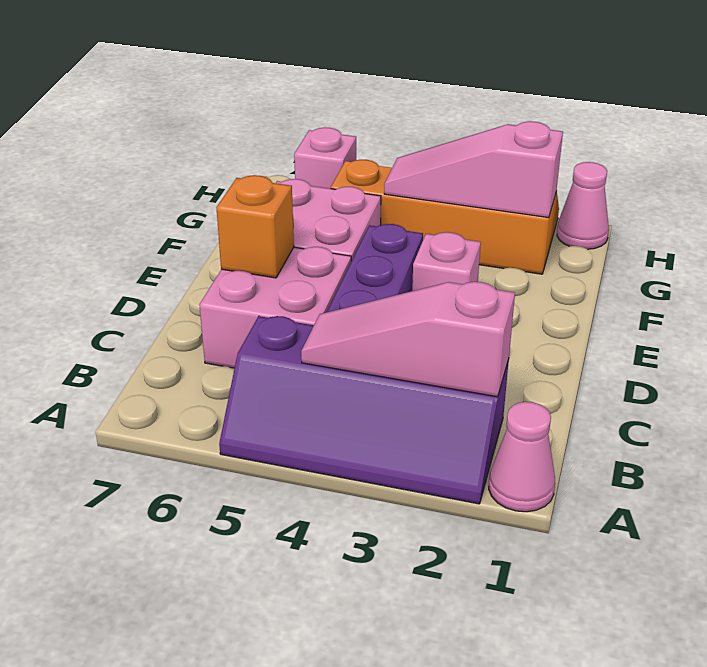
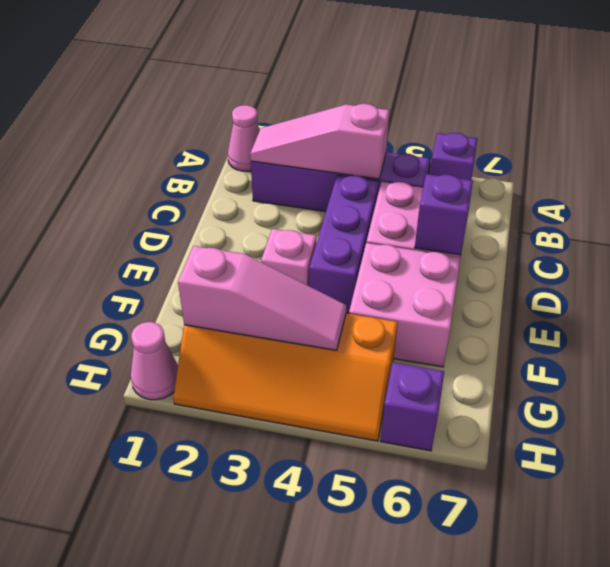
none -> purple 1x1 brick [430,133,478,180]
pink 1x3 slope [301,282,515,397] -> pink 1x3 slope turned to [250,104,390,179]
orange 1x1 brick [216,175,294,278] -> purple 1x1 brick [415,174,473,255]
pink 1x1 brick [294,127,356,189] -> purple 1x1 brick [381,363,444,451]

